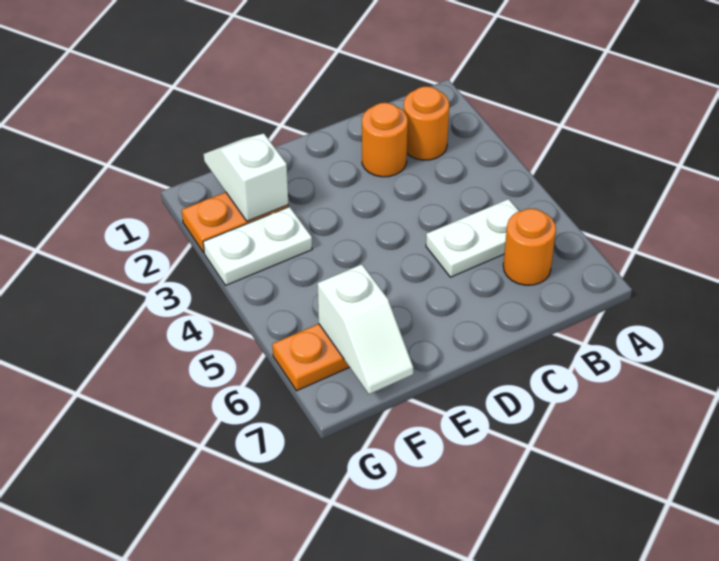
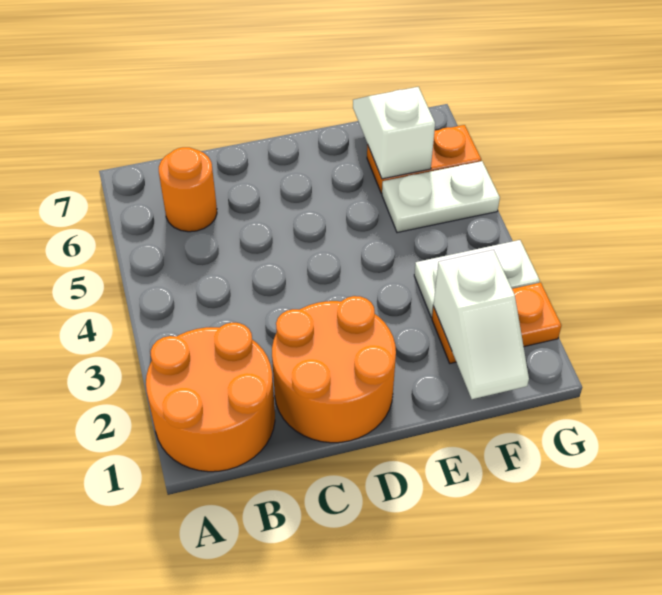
orange 1x1 round brick [404,86,449,160] -> orange 2x2 round brick [146,323,275,472]
white 1x2 plate [426,199,519,277] -> white 1x2 plate moved to [382,161,500,233]
orange 1x1 round brick [362,103,408,177] -> orange 2x2 round brick [272,296,396,443]

